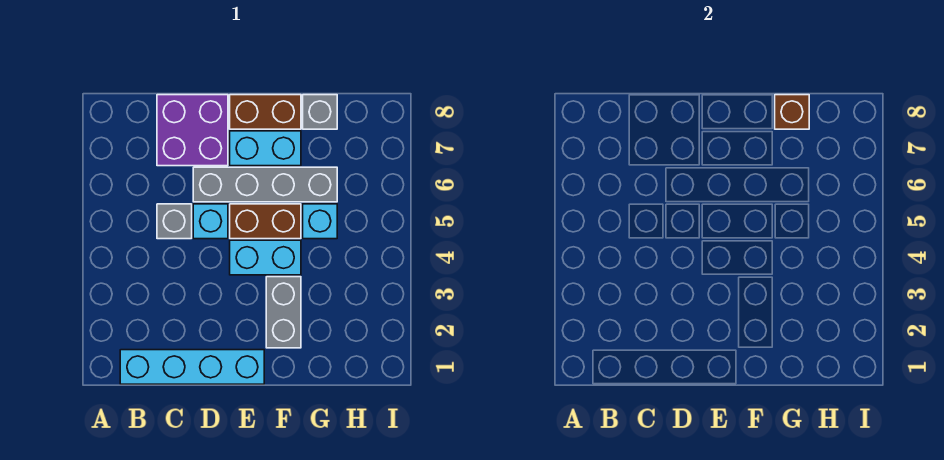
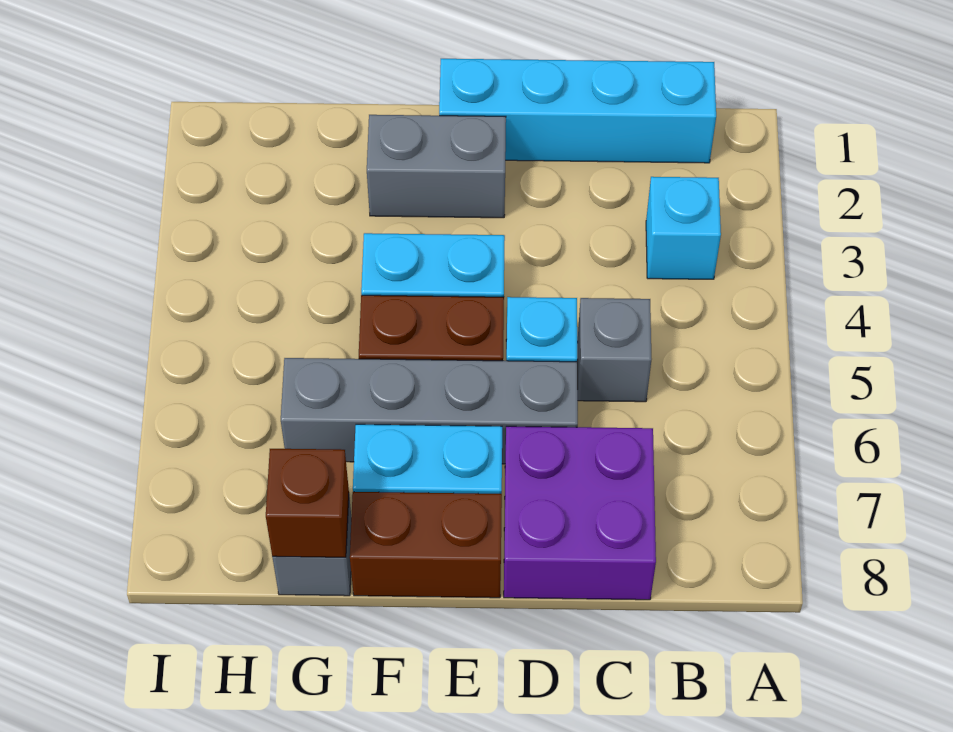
grey 1x2 brick [266,277,301,348] -> grey 1x2 brick turned to [367,115,506,218]
cyan 1x1 brick [303,204,337,239] -> cyan 1x1 brick moved to [646,177,721,279]

